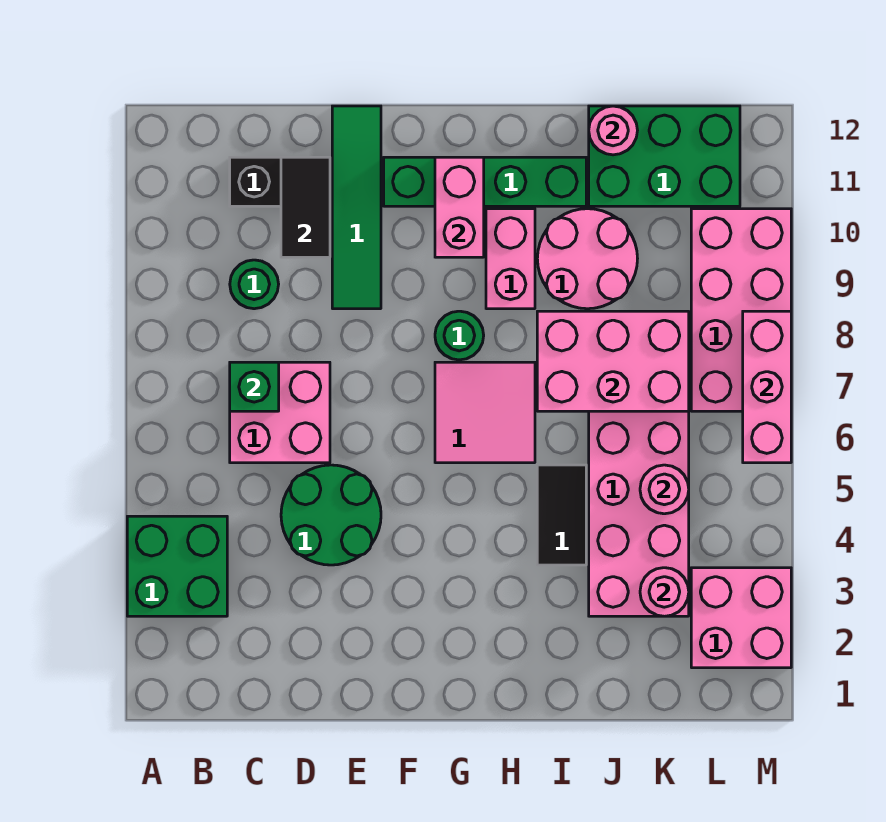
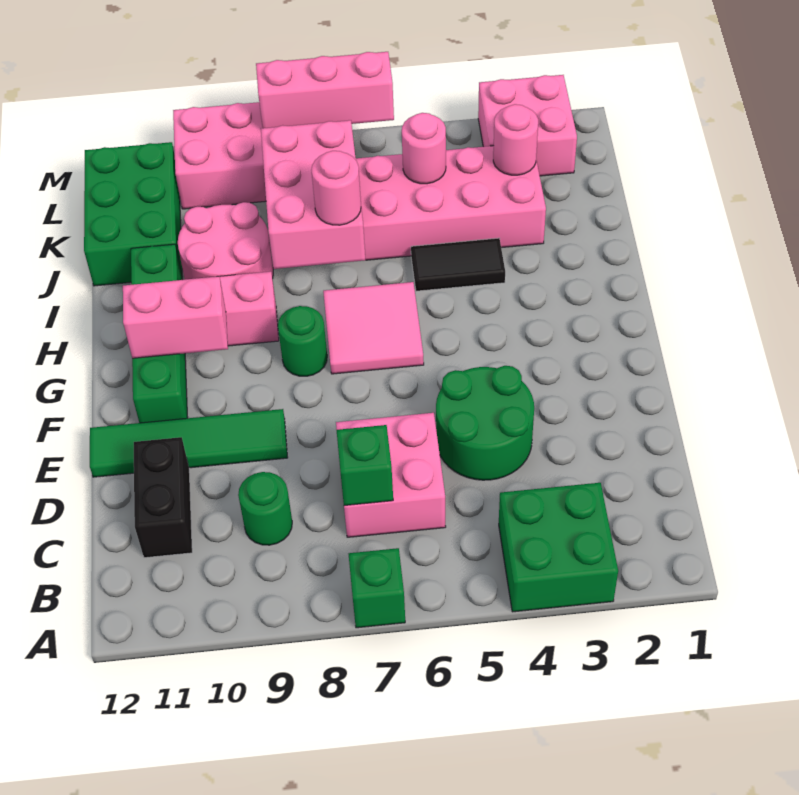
none -> green 1x1 brick [349,548,405,628]
black 1x2 tile [281,157,330,257] -> none
pink 1x1 round brick [589,106,637,155] -> pink 1x1 round brick moved to [312,151,361,225]

